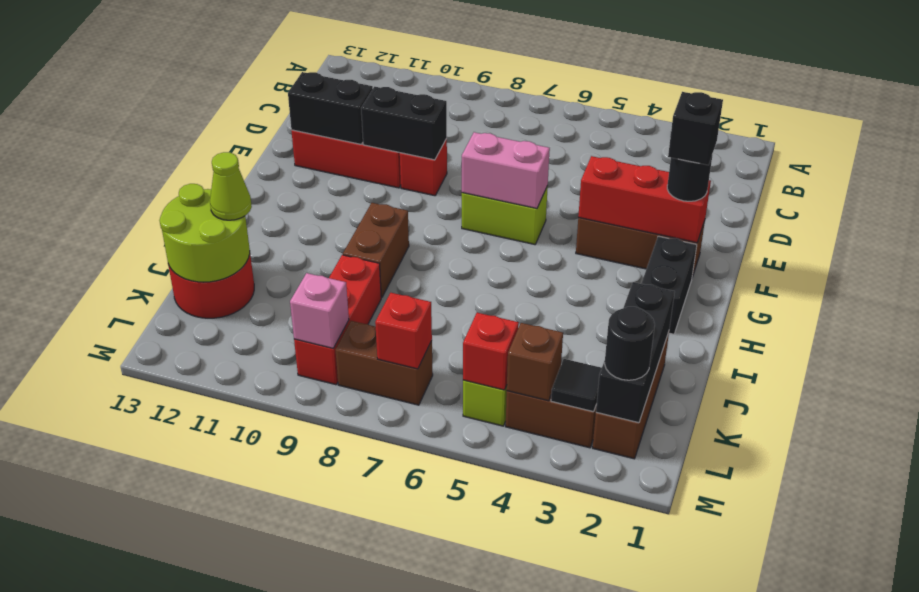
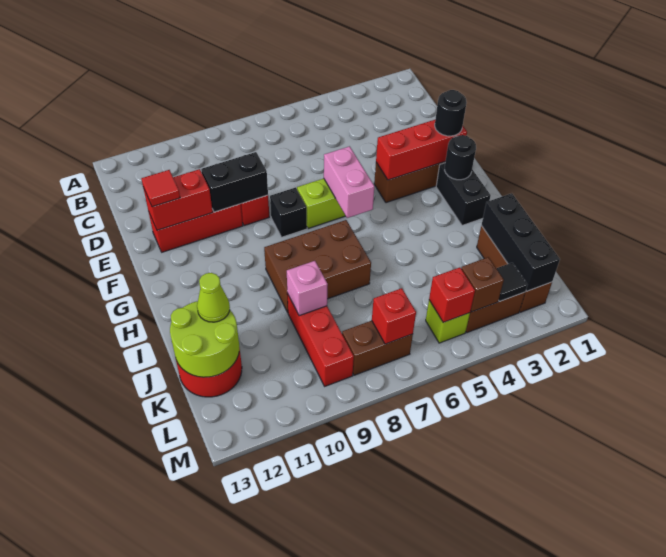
black 1x2 brick [288,72,373,144] -> red 1x2 brick [143,169,213,230]
none -> red 1x1 tile [141,170,180,207]
black 1x1 brick [668,92,723,165] -> black 1x1 brick moved to [270,187,307,237]
pink 1x2 brick [462,132,550,208] -> pink 1x2 brick turned to [324,146,374,218]
brown 1x2 brick [343,203,409,298] -> brown 2x3 brick [264,220,371,312]
black 1x1 round brick [605,307,655,380] -> black 1x1 round brick moved to [445,135,476,180]
pink 1x1 brick [290,273,349,348] -> pink 1x1 brick moved to [287,261,328,316]

